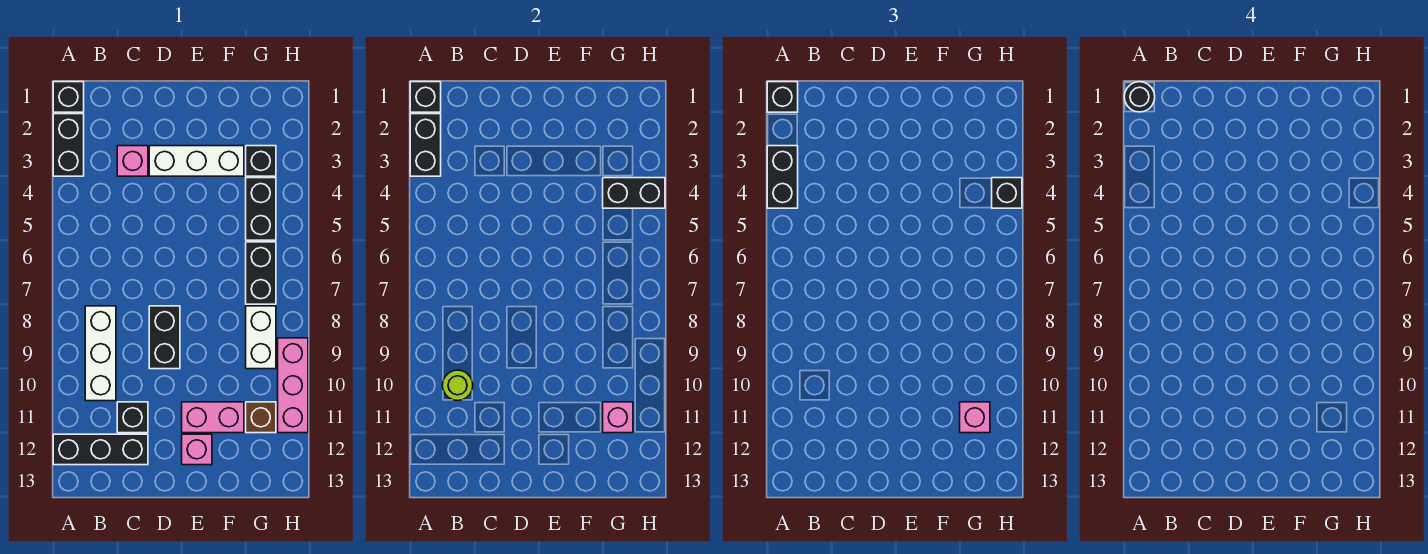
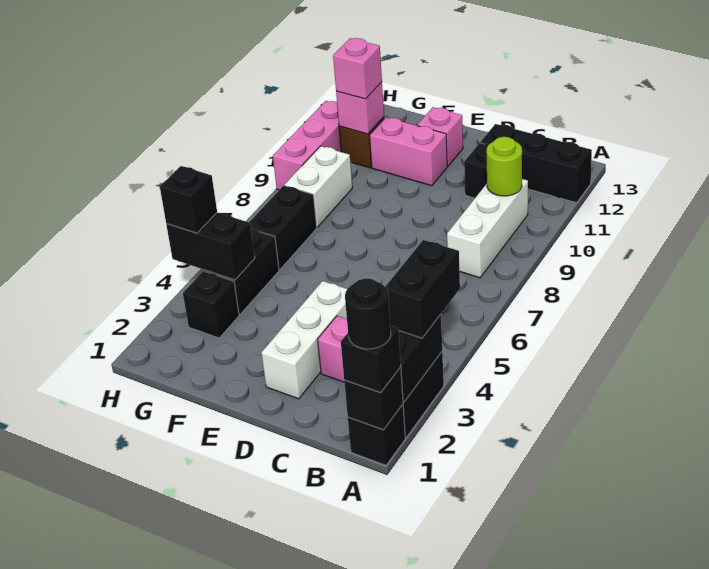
white 1x3 brick [149,146,244,176] -> white 1x3 brick turned to [262,281,347,399]
black 1x2 brick [149,306,180,369] -> none

